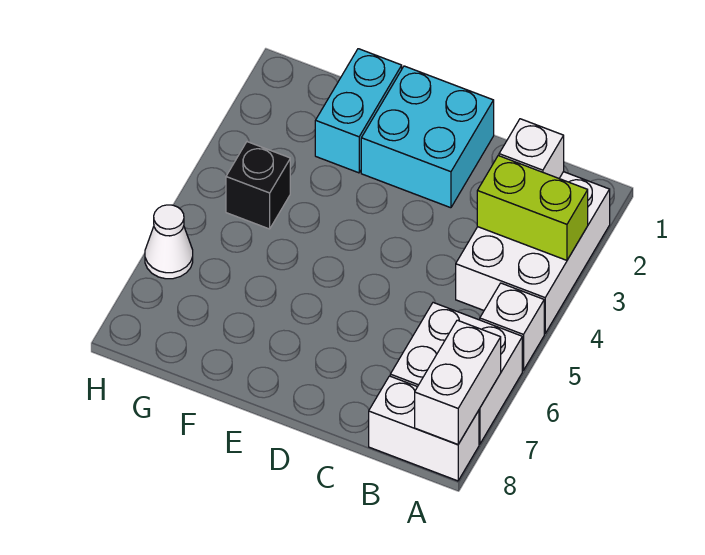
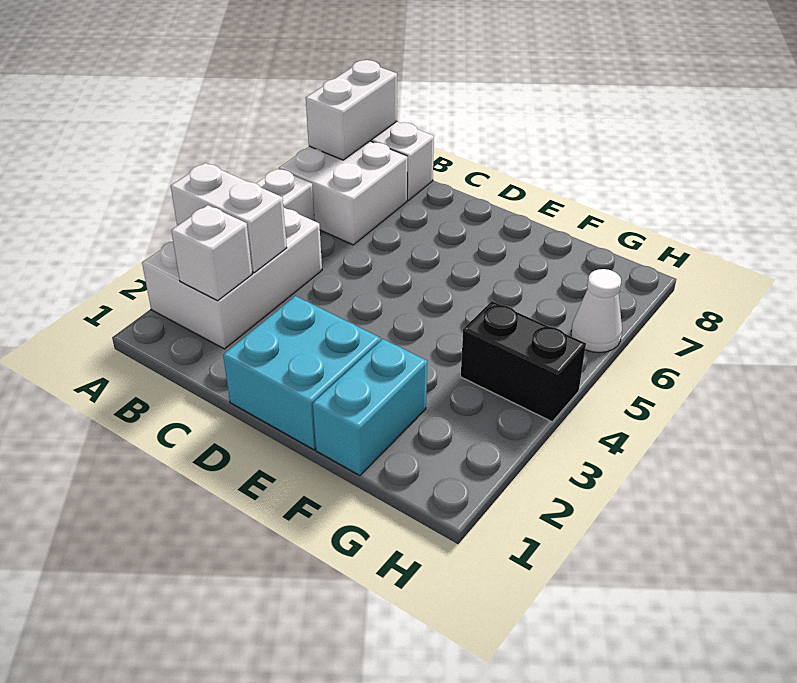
lime 1x2 brick [477,156,588,260] -> white 1x2 brick [171,163,287,273]
black 1x1 brick [226,142,290,229] -> black 1x2 brick [461,301,586,422]

